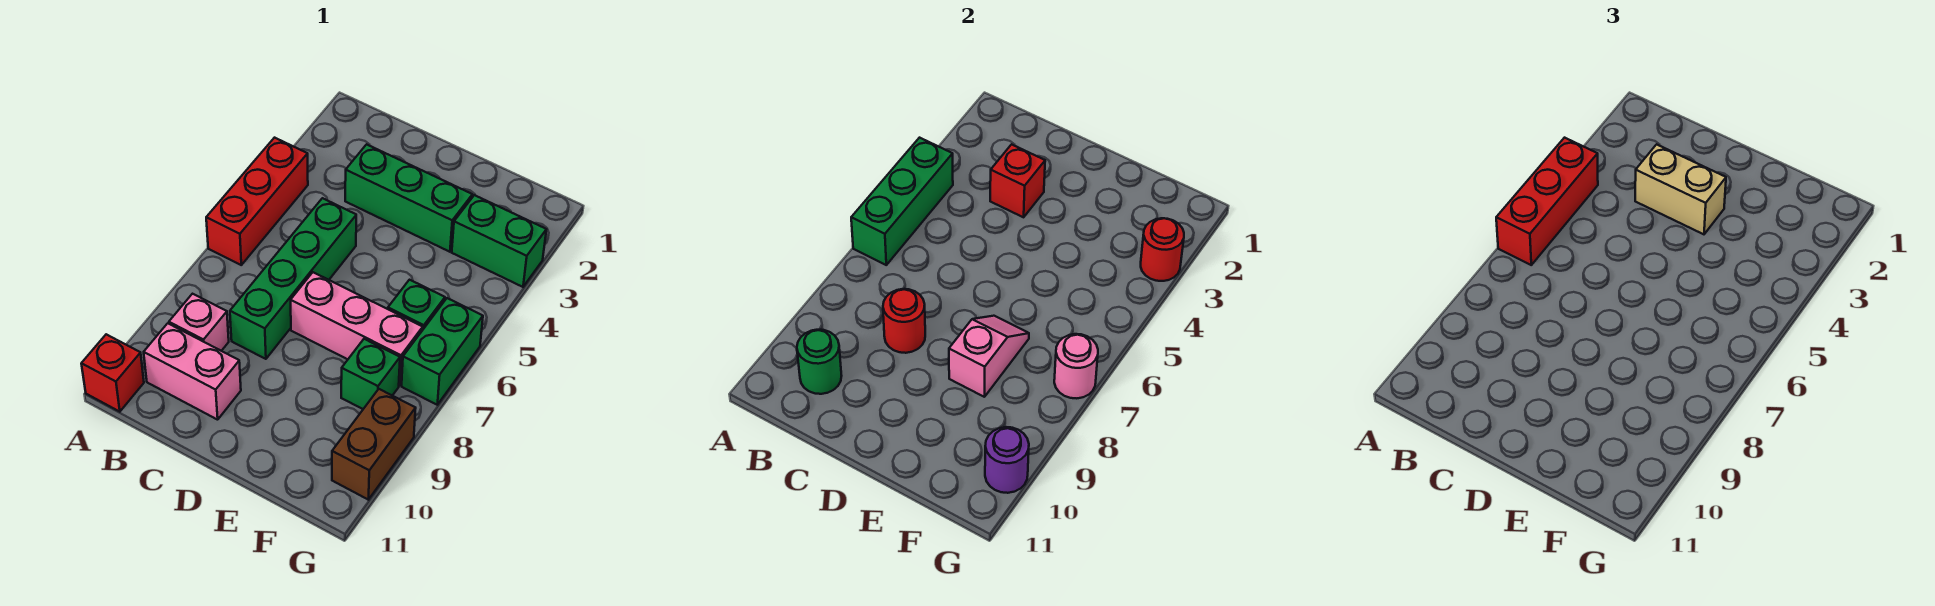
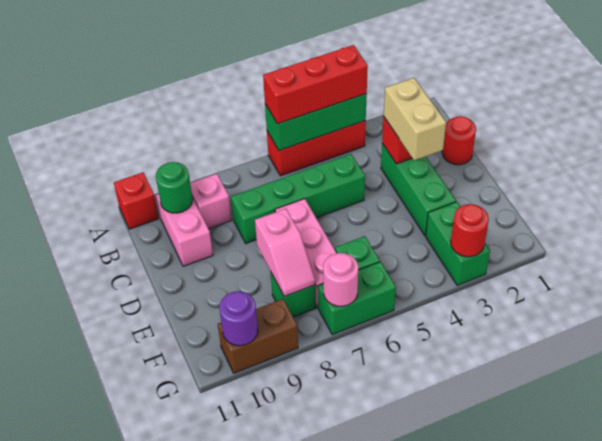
red 1x1 round brick [883,289,925,353] -> red 1x1 round brick moved to [442,116,476,165]
pink 1x2 slope [949,316,1029,397] -> pink 1x2 slope turned to [255,209,315,296]

